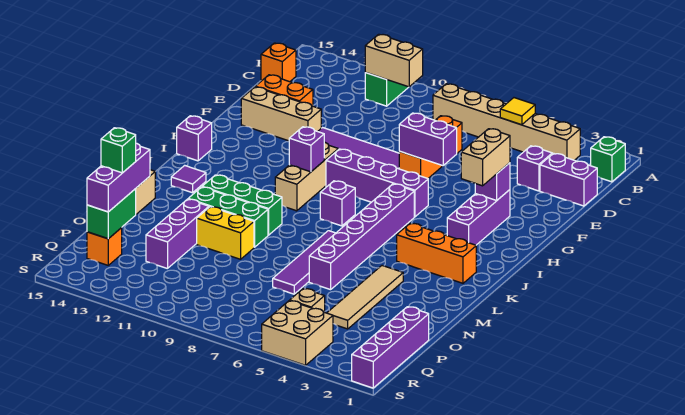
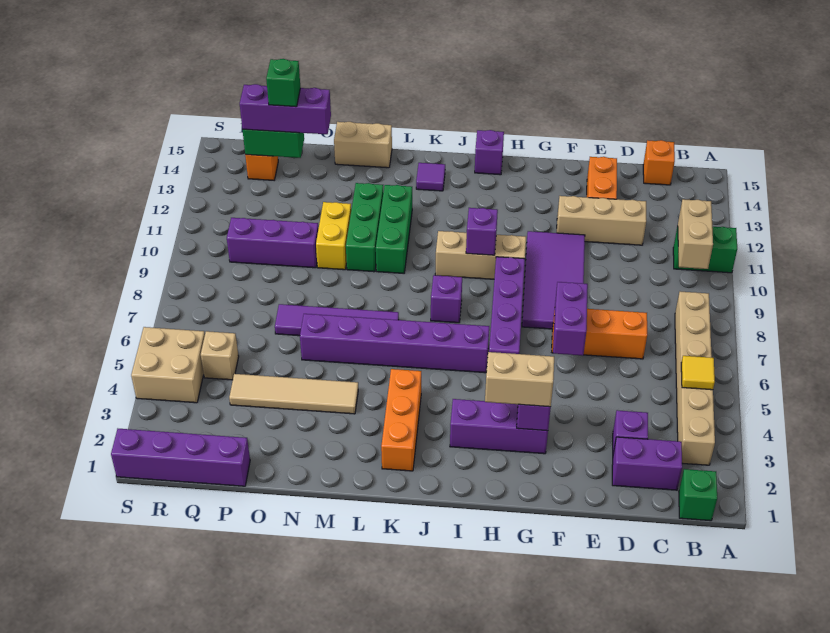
purple 1x2 brick [540,153,597,206] -> purple 1x2 brick turned to [612,437,682,490]
tan 1x3 brick [241,87,321,141] -> tan 1x3 brick turned to [557,196,646,245]
purple 1x3 brick [146,199,209,269] -> purple 1x3 brick moved to [227,218,318,268]

